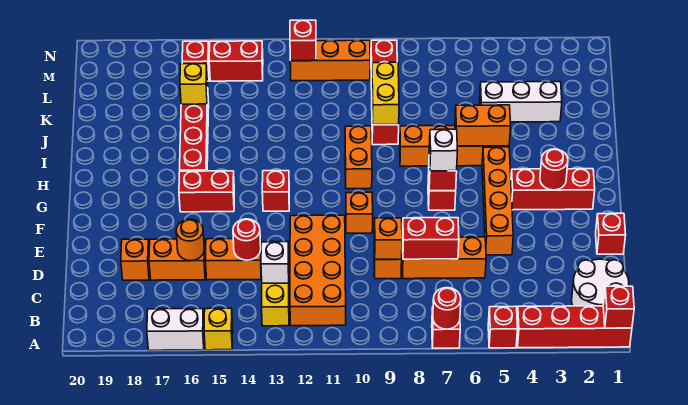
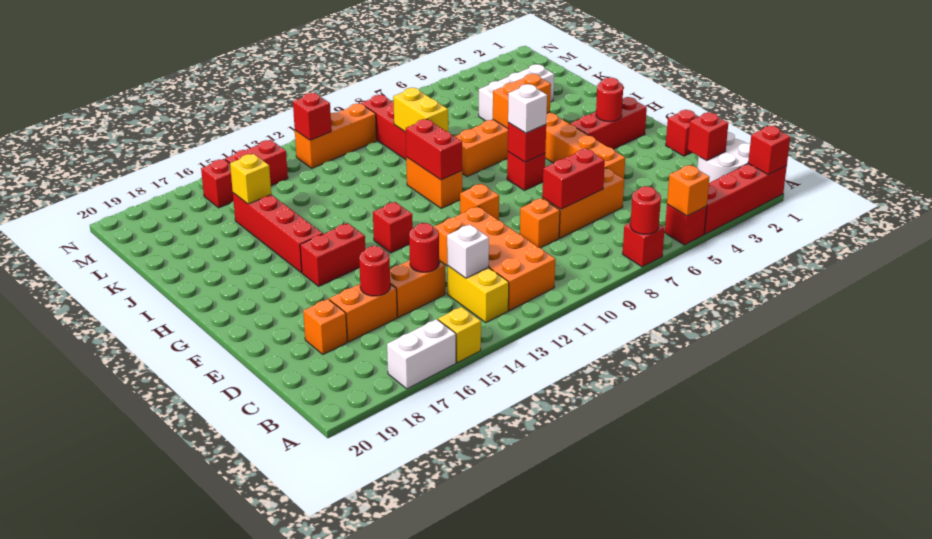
none -> red 1x1 brick [688,112,728,161]
orange 1x1 brick [374,218,402,259] -> orange 1x1 brick moved to [667,165,710,216]
orange 1x1 round brick [176,219,204,261] -> red 1x1 round brick [359,246,390,296]
none -> red 1x2 brick [406,119,462,180]

